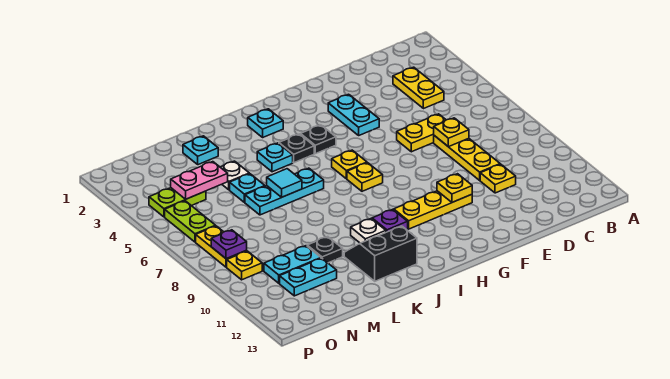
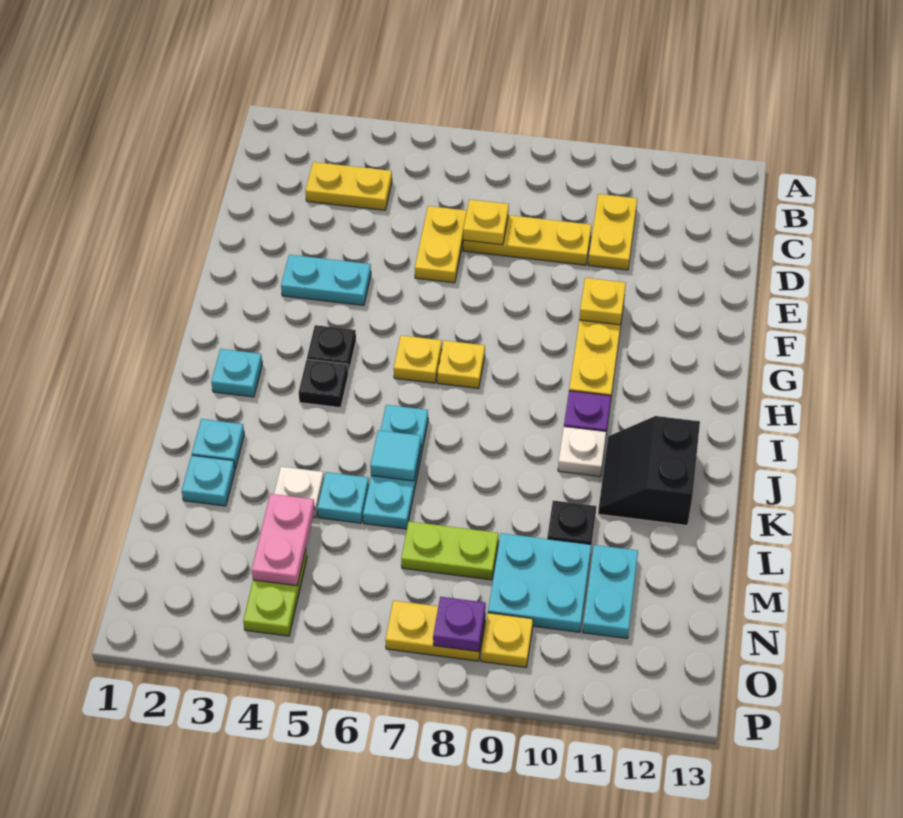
yellow 1x1 plate [480,164,516,193] -> yellow 1x2 plate [588,194,637,270]
cyan 1x1 plate [257,143,293,172] -> cyan 1x1 plate moved to [192,419,244,469]
cyan 1x2 plate [264,246,321,283] -> cyan 2x2 plate [488,533,591,632]
lime 1x2 plate [165,201,216,242] -> lime 1x2 plate moved to [401,521,498,580]

